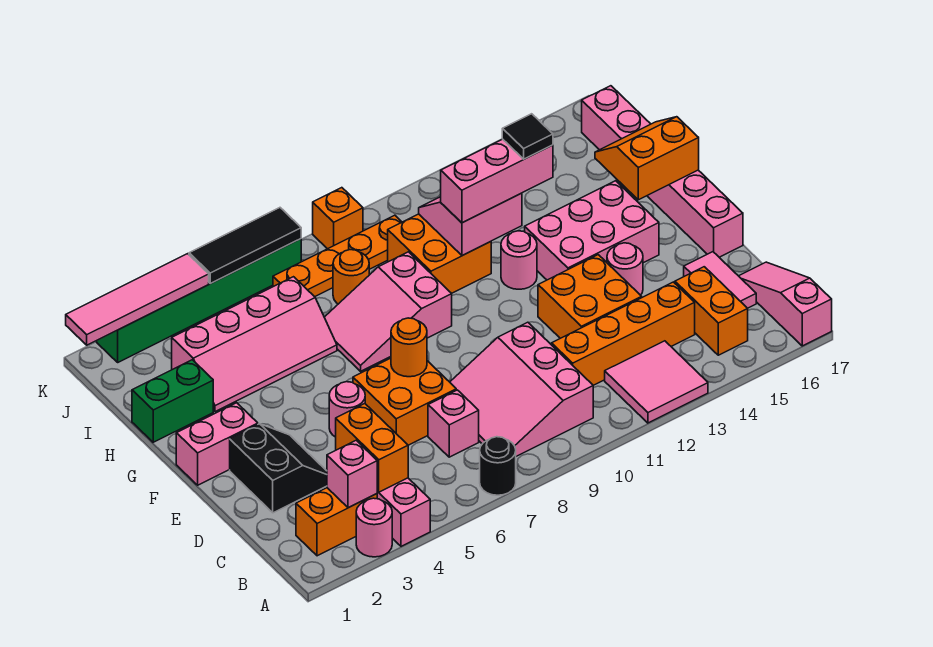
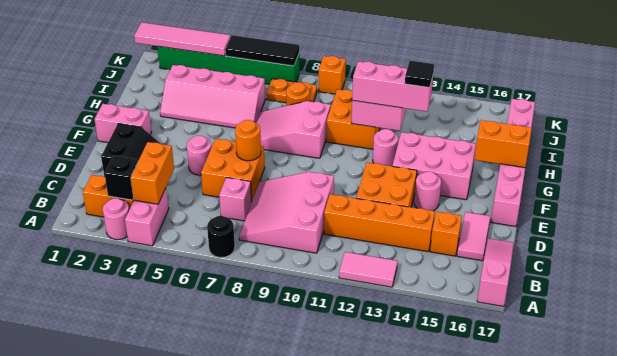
pink 2x2 tile [605,341,708,423] -> pink 1x2 tile [339,252,398,287]
pink 1x1 brick [327,441,377,508] -> black 1x1 brick [105,156,138,200]
orange 1x2 brick [675,267,748,355] -> orange 1x1 brick [430,212,462,256]
green 1x2 brick [132,360,213,442] -> none
orange 1x4 plate [273,215,402,297] -> orange 1x2 plate [266,79,317,103]

